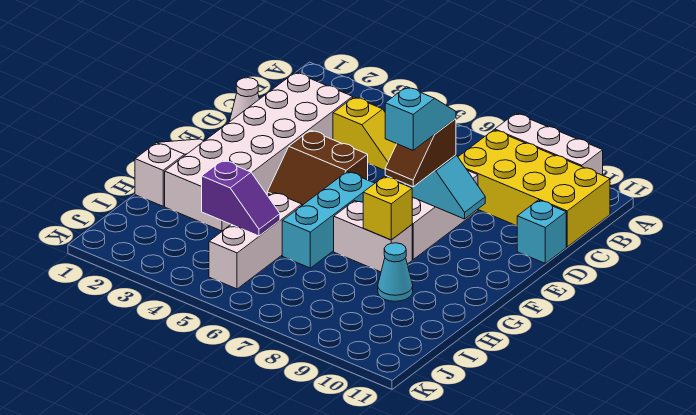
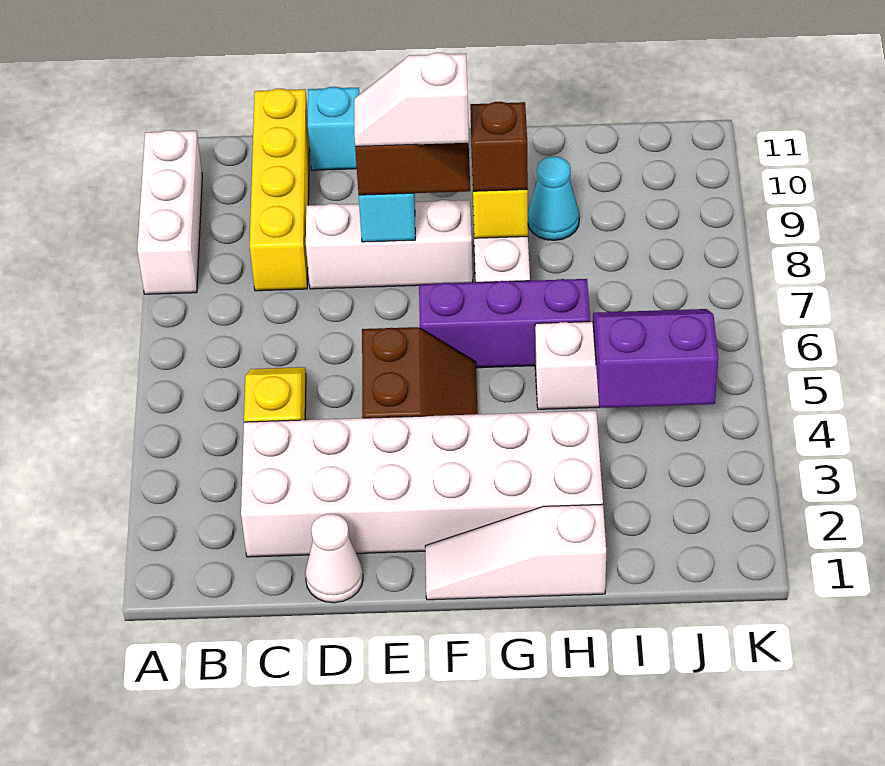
yellow 2x4 brick [458,130,610,247] -> yellow 1x4 brick [250,89,309,291]
cyan 1x2 slope [385,87,456,150] -> white 1x2 slope [354,53,469,146]
cyan 1x3 brick [282,172,375,268] -> purple 1x3 brick [419,279,590,368]
none -> brown 1x1 brick [470,102,528,191]
purple 1x2 slope [202,160,280,236] -> purple 2x2 slope [593,309,718,408]

